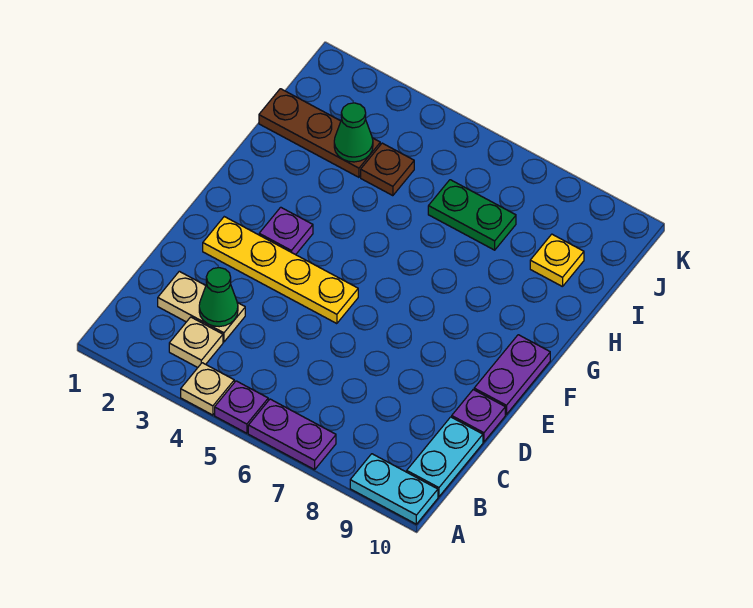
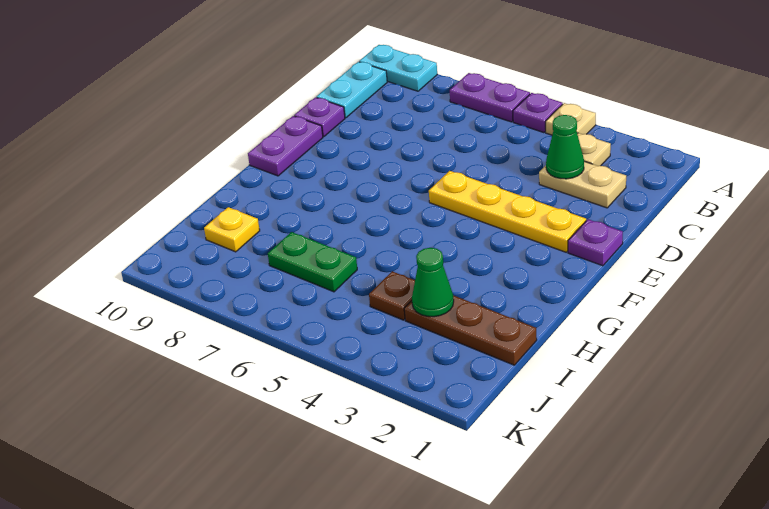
purple 1x1 plate [259,207,313,255] -> purple 1x1 plate moved to [568,219,623,266]

